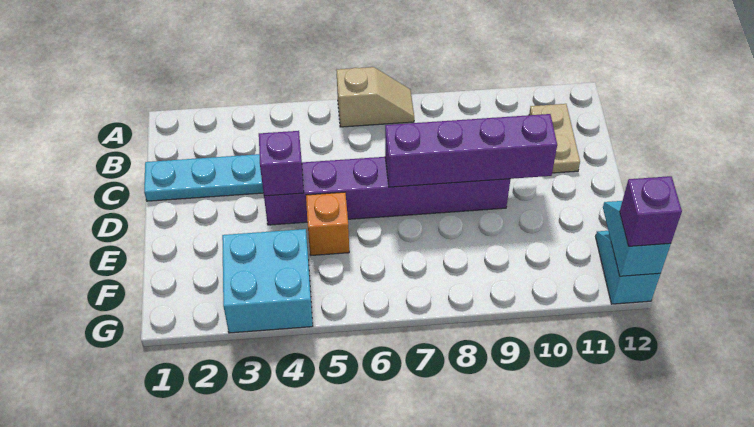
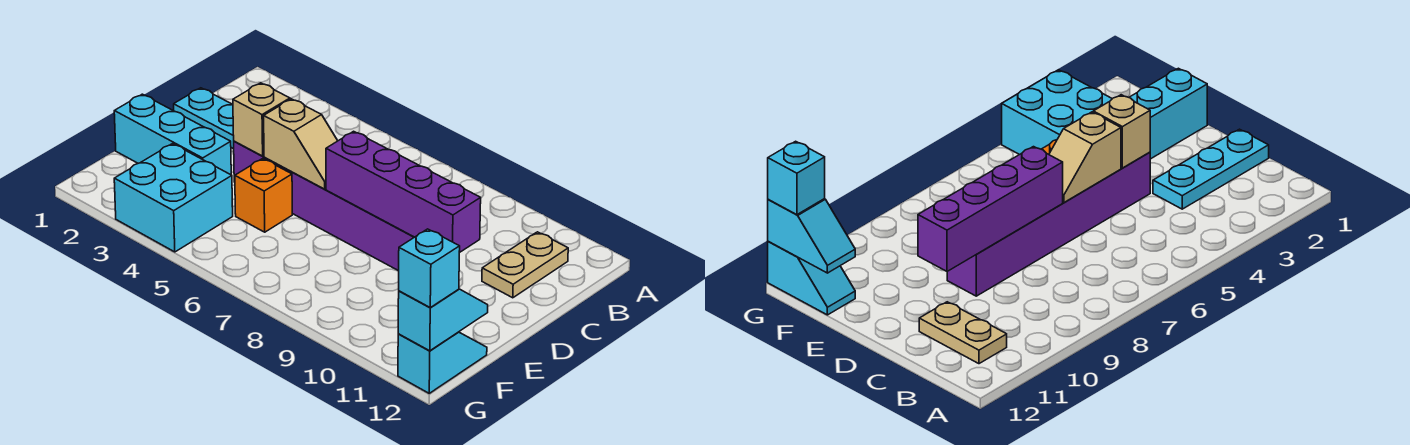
tan 1x2 slope [337,67,414,127] -> tan 1x2 slope moved to [264,99,338,189]
purple 1x1 brick [259,131,304,196] -> tan 1x1 brick [233,83,290,156]
none -> cyan 1x3 brick [114,94,231,175]
purple 1x1 brick [620,176,682,246] -> cyan 1x1 brick [399,229,460,307]

